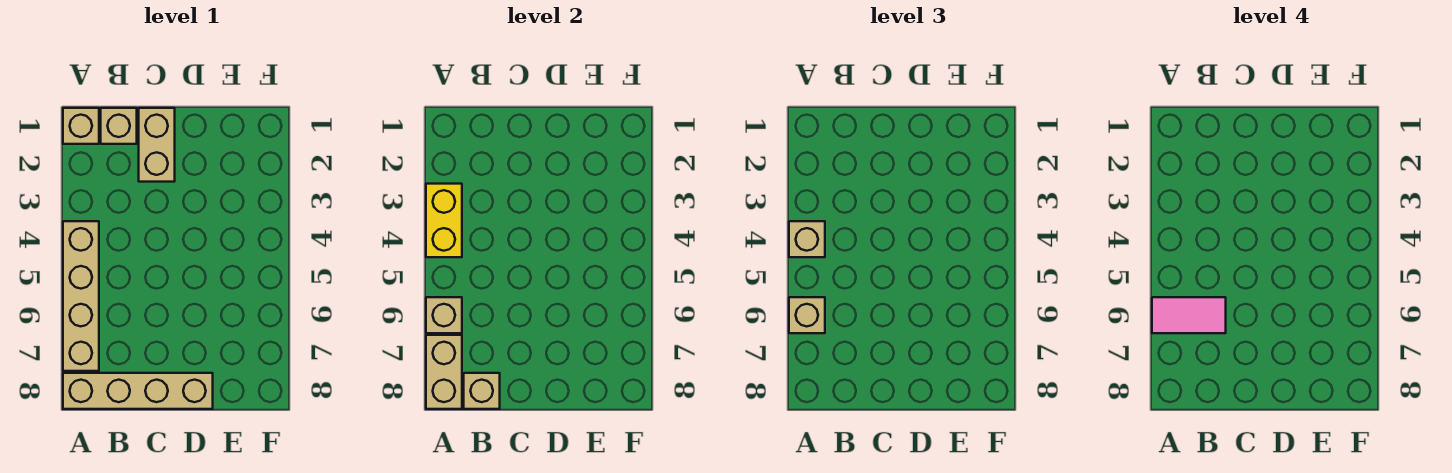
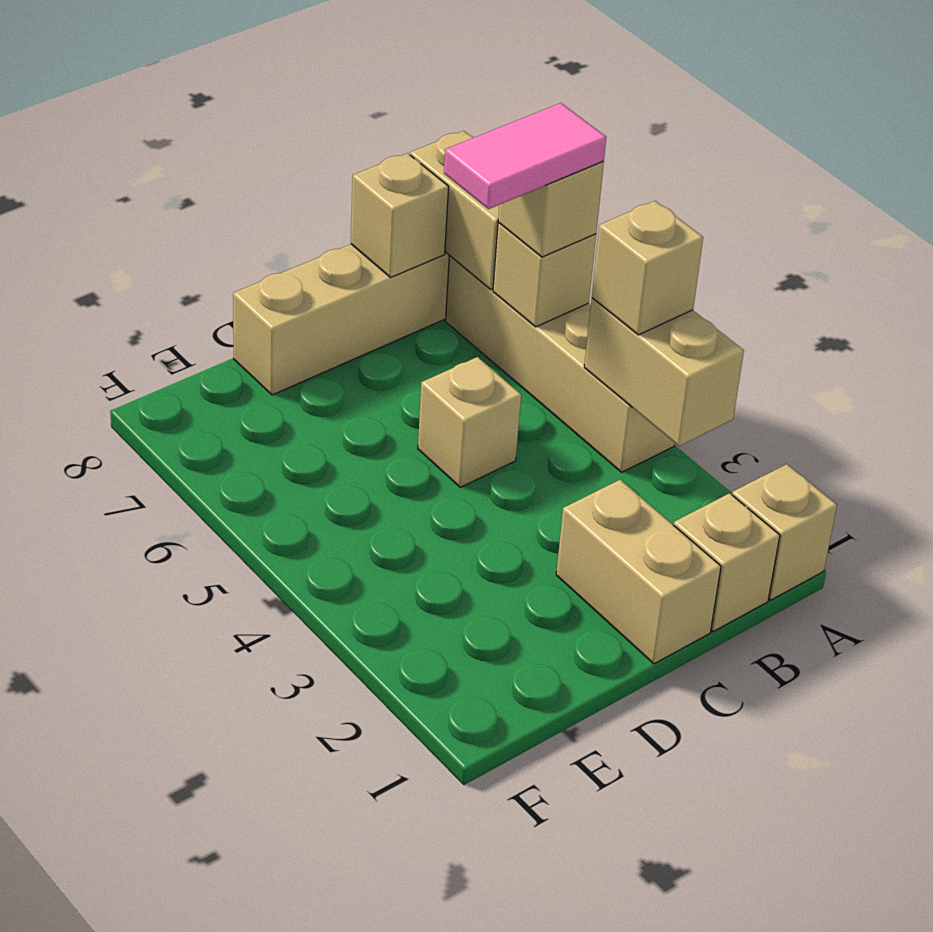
yellow 1x2 brick [426,184,462,257] -> tan 1x2 brick [584,298,744,446]
none -> tan 1x1 brick [418,357,521,487]

